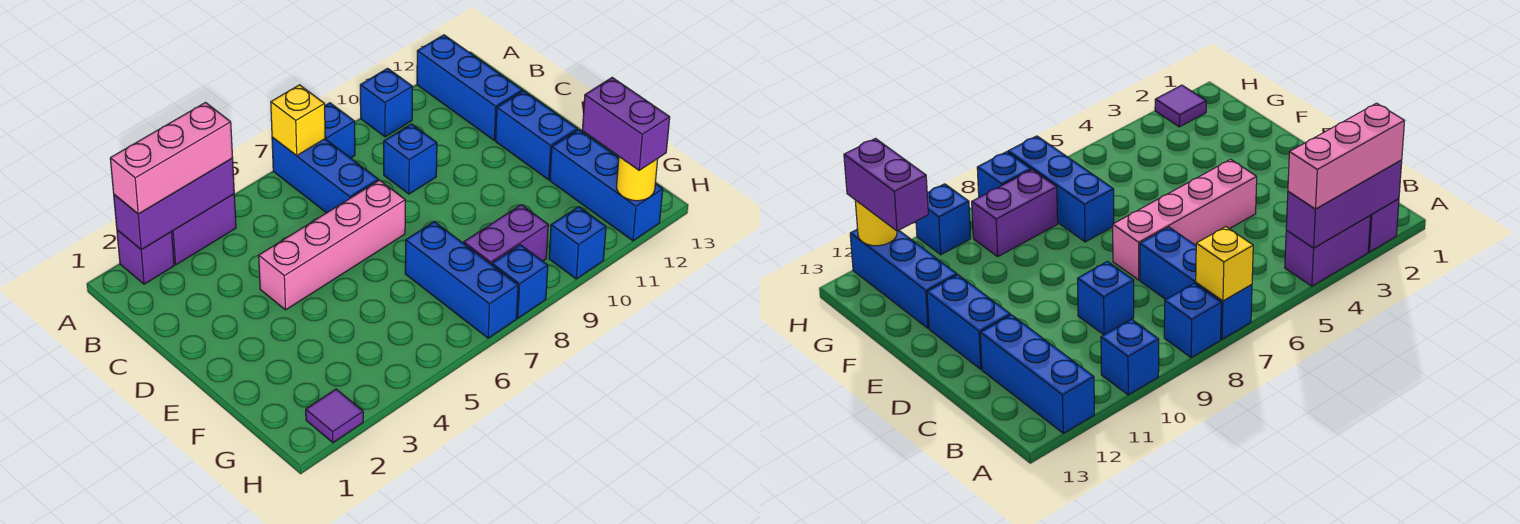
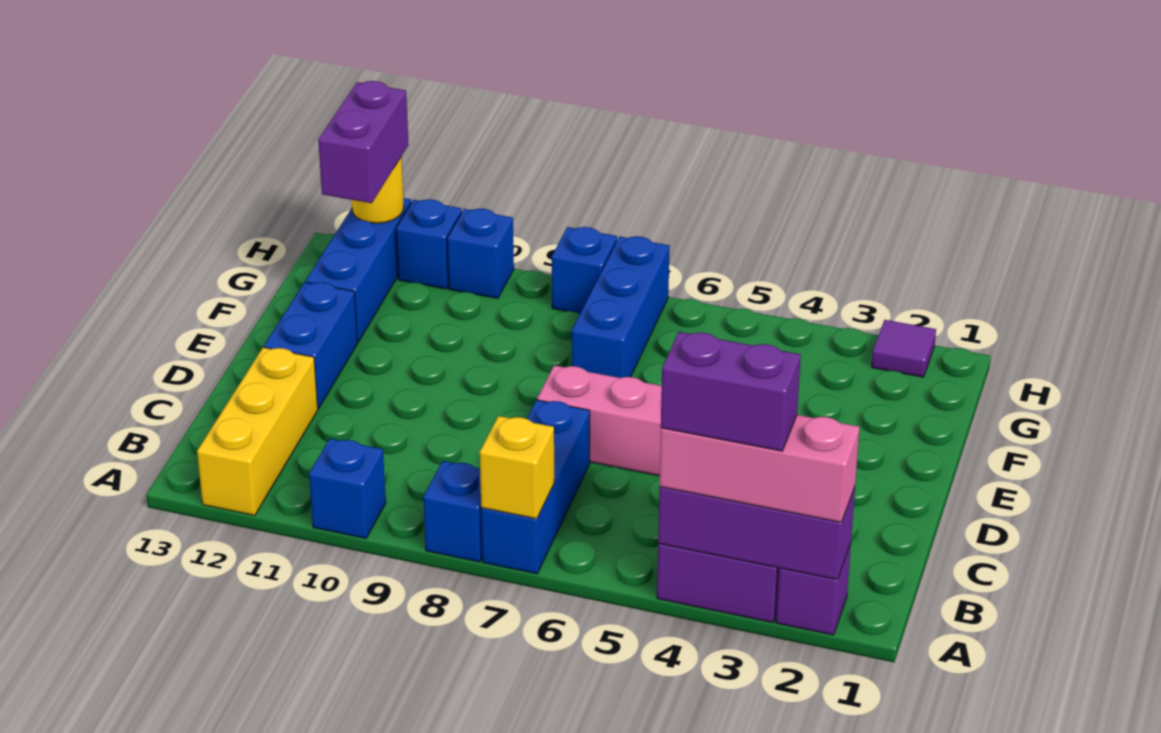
blue 1x3 brick [417,35,522,140] -> yellow 1x3 brick [197,347,318,515]
blue 1x1 brick [384,124,437,194] -> blue 1x1 brick moved to [396,199,462,289]
purple 1x2 brick [464,205,548,265] -> purple 1x2 brick moved to [661,332,801,451]

